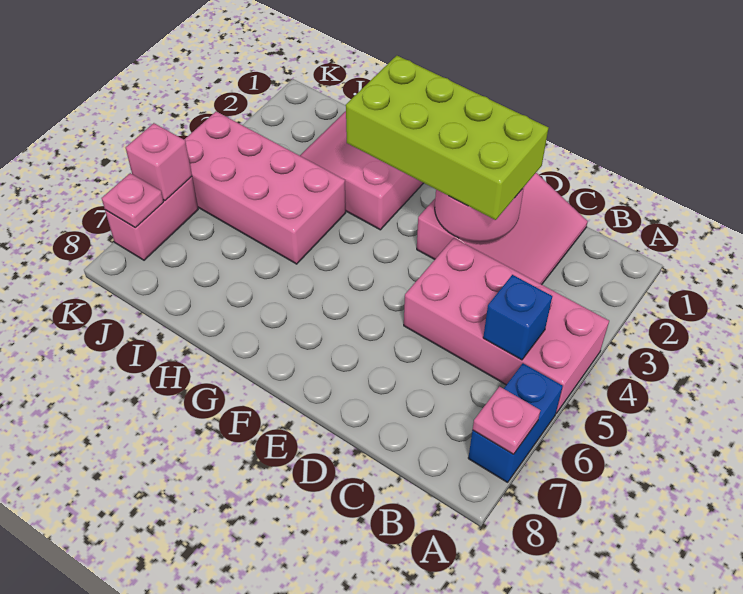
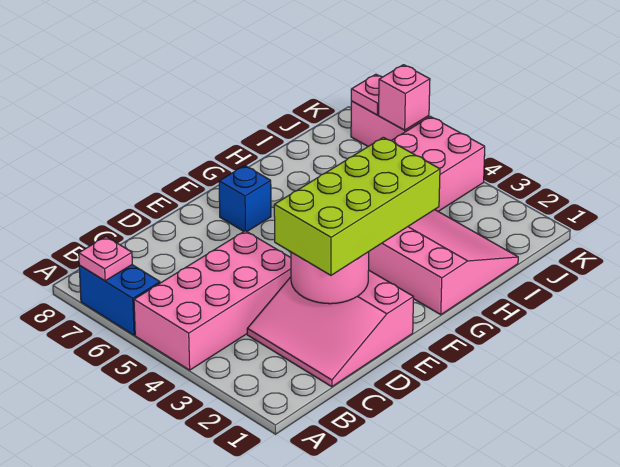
blue 1x1 brick [483,275,552,360] -> blue 1x1 brick moved to [219,166,271,231]

